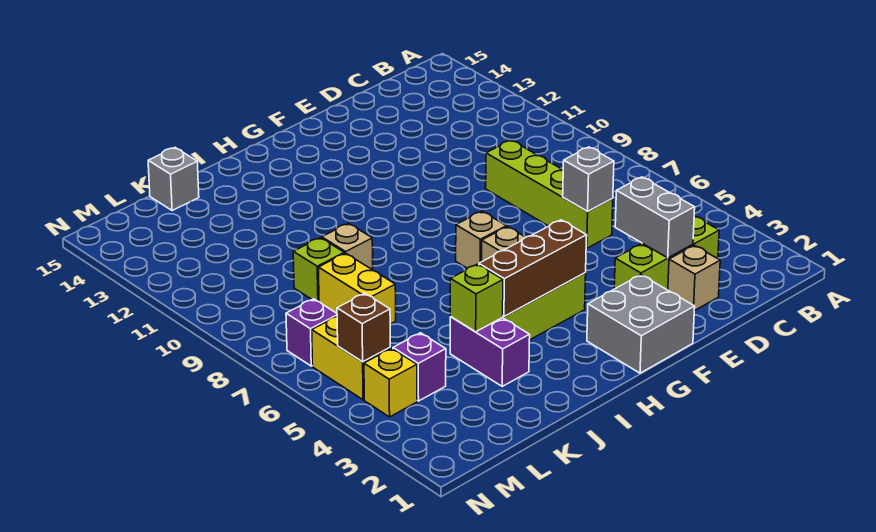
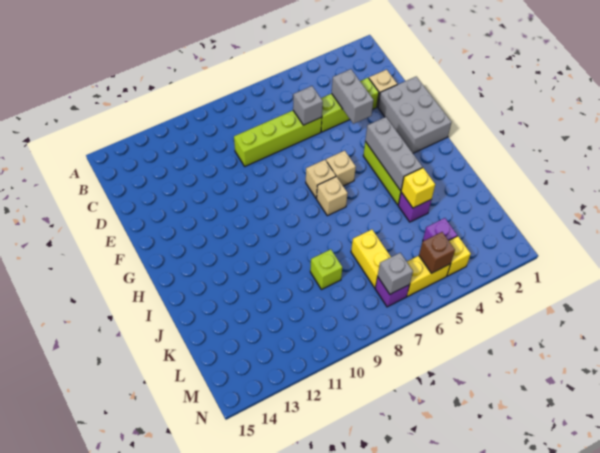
lime 1x3 brick [614,216,719,290] -> lime 1x3 brick turned to [321,78,379,132]
grey 1x2 brick [615,177,695,258] -> grey 1x2 brick turned to [332,69,373,124]
grey 2x2 brick [587,275,695,373] -> grey 2x3 brick [378,77,451,153]
brown 1x3 brick [479,220,587,317] -> grey 1x3 brick [365,117,422,191]
purple 1x2 brick [450,317,530,386] -> purple 1x1 brick [398,192,432,222]
lime 1x1 brick [450,264,503,332] -> yellow 1x1 brick [401,168,435,208]
tan 1x1 brick [322,223,373,270] -> tan 1x1 brick moved to [317,176,348,216]
yellow 1x2 brick [318,253,396,324] -> yellow 1x2 brick turned to [351,230,391,288]
grey 1x1 brick [148,148,199,211] -> grey 1x1 brick moved to [378,253,413,294]

